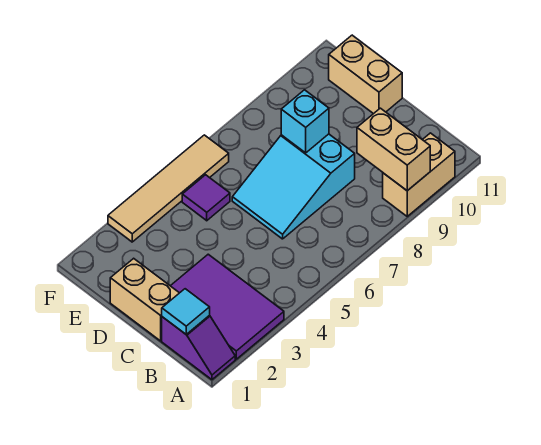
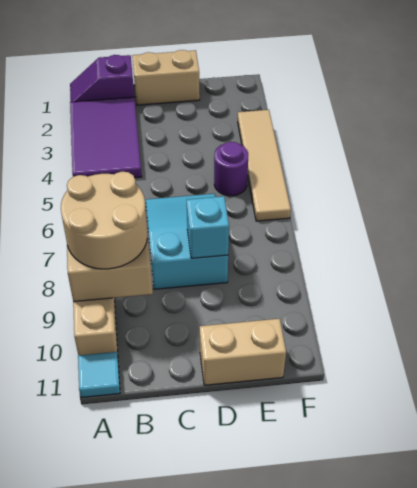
purple 2x3 tile [171,254,284,359] -> purple 2x3 tile turned to [70,97,142,178]
none -> tan 2x2 round brick [61,172,147,269]
cyan 1x1 tile [162,289,210,334] -> cyan 1x1 tile moved to [78,352,120,398]
purple 1x1 tile [182,175,230,221] -> purple 1x1 round brick [214,142,248,196]

